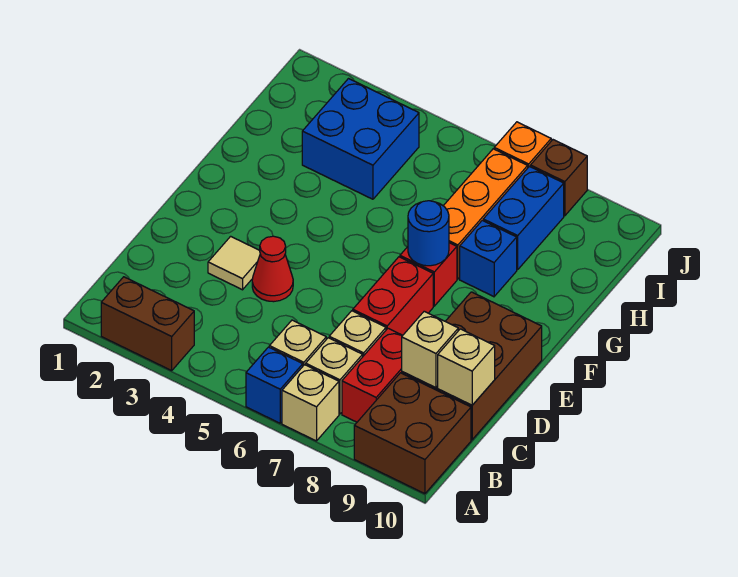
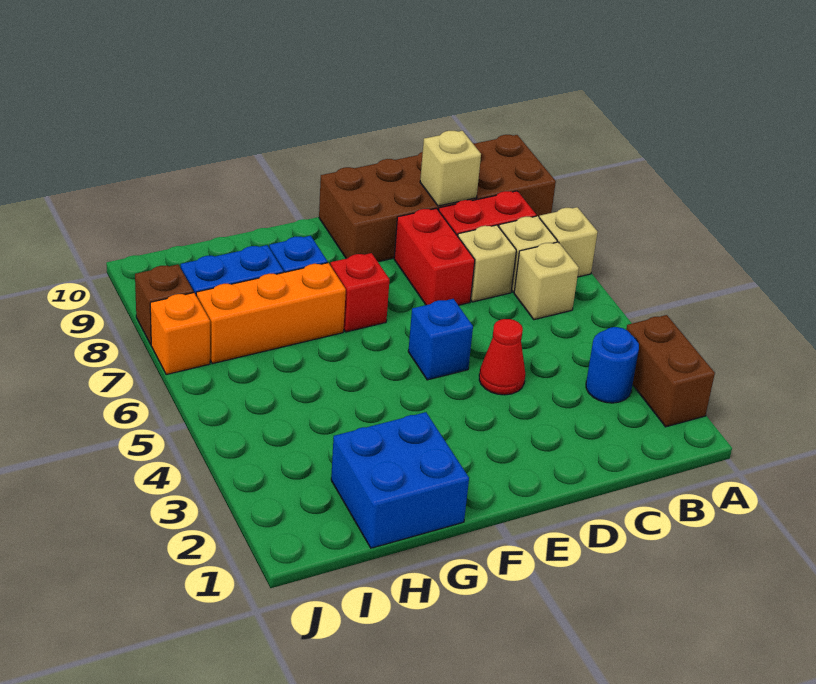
blue 1x1 brick [246,347,303,423] -> blue 1x1 brick moved to [408,299,473,380]
tan 1x1 brick [438,329,495,405] -> none
tan 1x1 tile [208,236,260,290] -> none
red 1x2 brick [353,257,433,335] -> red 1x2 brick turned to [394,208,475,305]
blue 1x1 round brick [408,201,449,266] -> blue 1x1 round brick moved to [586,327,639,403]
blue 2x2 brick [302,79,419,199] -> blue 2x2 brick moved to [331,412,469,548]

